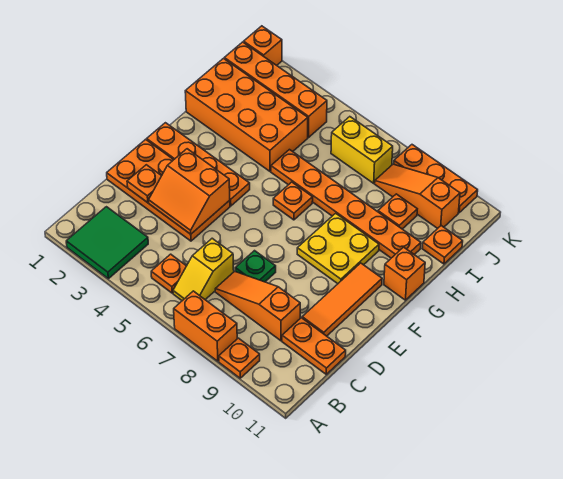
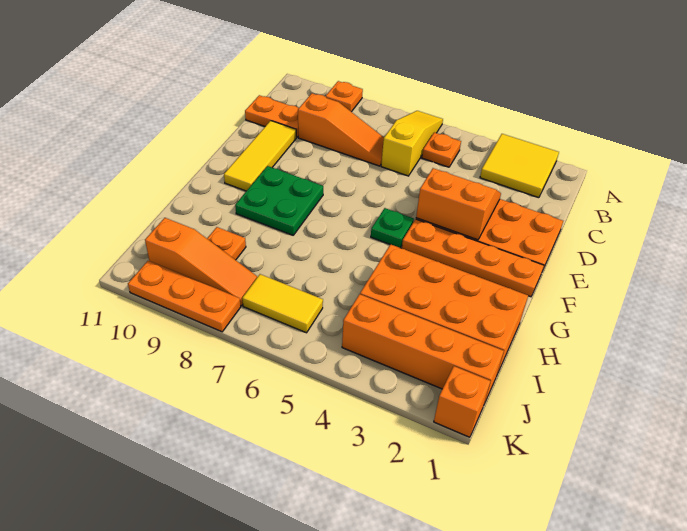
green 2x2 tile [66,207,148,279] -> yellow 2x2 tile [480,134,559,198]
orange 1x2 brick [174,291,237,361] -> none
yellow 1x2 slope [173,238,234,301] -> yellow 1x3 slope [381,111,443,176]
orange 1x1 plate [127,165,161,203] -> none
green 1x1 plate [235,251,276,282] -> green 1x1 plate moved to [371,208,414,248]
orange 1x3 tile [302,263,382,336] -> yellow 1x3 tile [224,121,296,191]
yellow 2x2 plate [297,213,379,284] -> green 2x2 plate [235,166,323,235]
orange 1x1 plate [273,182,313,220] -> none
orange 1x1 brick [384,247,425,300] -> none
orange 1x6 plate [271,150,421,258] -> none
orange 1x1 plate [422,226,463,264] -> none
yellow 1x2 brick [331,117,393,183] -> yellow 1x2 tile [242,274,323,333]

